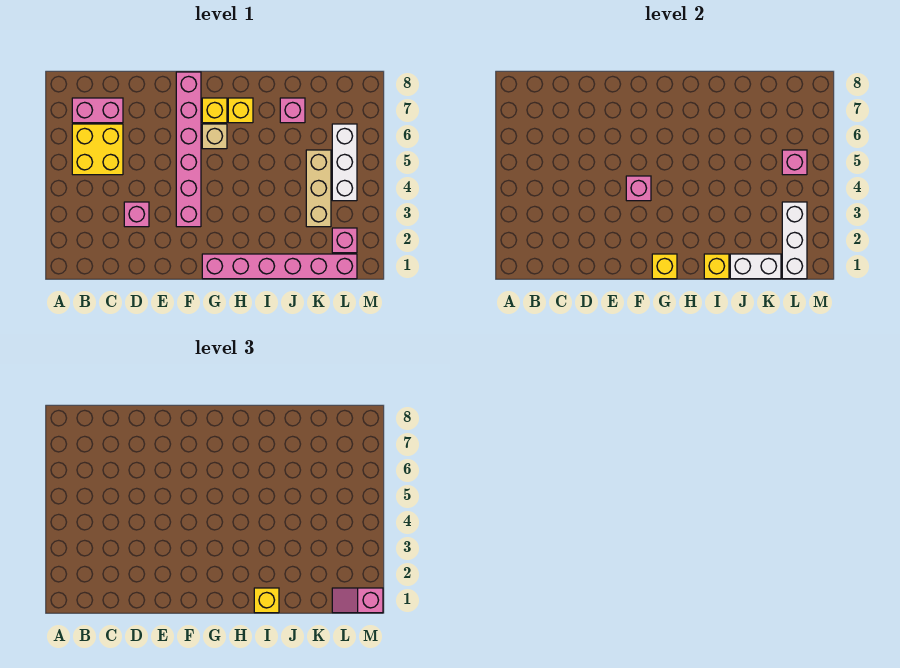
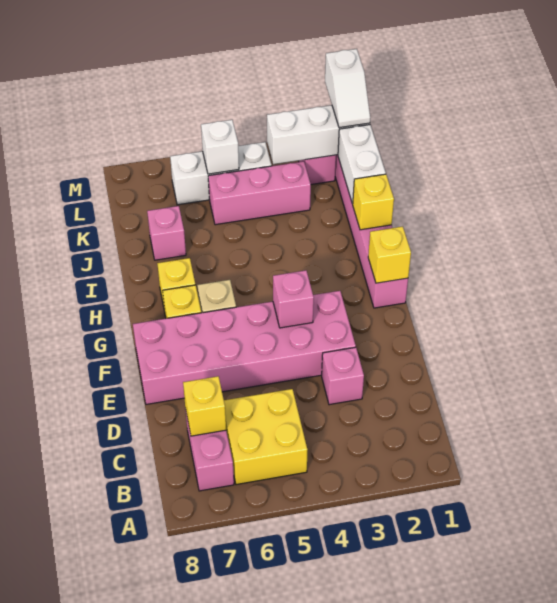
pink 1x6 brick [176,72,201,227] -> pink 2x6 brick [133,291,356,404]
yellow 1x1 brick [254,588,279,613] -> yellow 1x1 brick moved to [183,376,226,436]
tan 1x3 brick [306,150,331,227] -> pink 1x3 brick [208,161,311,225]
pink 1x2 slope [332,588,383,613] -> white 1x2 slope [325,49,370,128]
pink 1x1 brick [782,150,807,175] -> white 1x1 brick [201,120,239,174]

